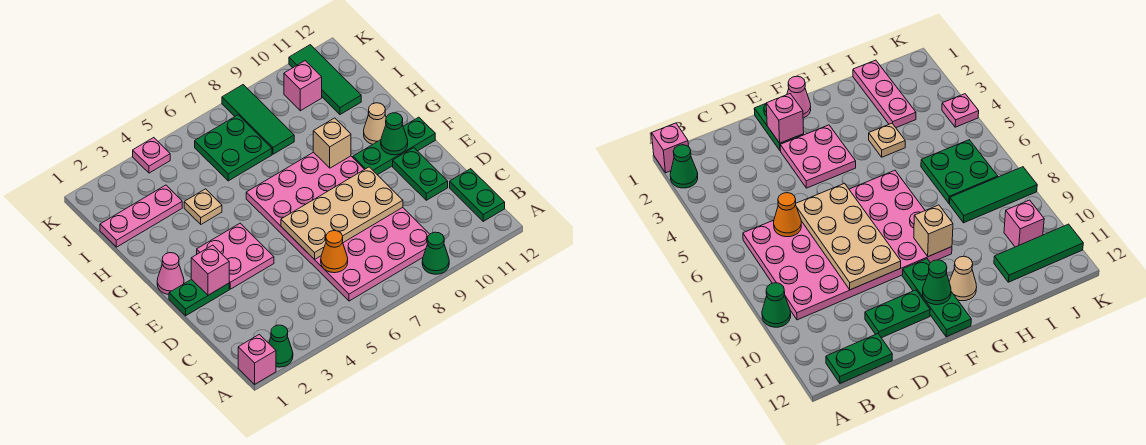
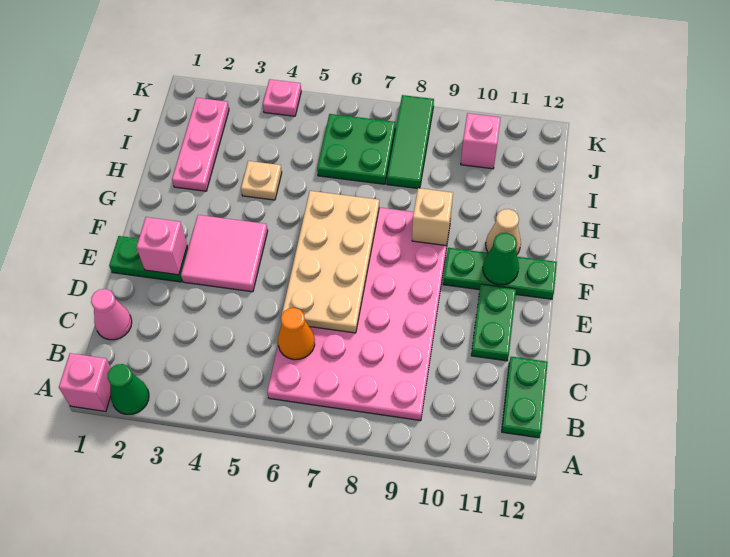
green 1x1 cone [422,232,449,274] -> none
tan 2x4 plate [281,167,403,260] -> tan 2x4 plate turned to [282,191,379,333]
pink 2x2 plate [197,223,274,289] -> pink 2x2 tile [181,215,268,292]
pink 1x1 cone [157,253,184,294] -> pink 1x1 cone moved to [91,289,132,340]
pink 1x3 plate [100,185,182,247] -> pink 1x3 plate turned to [172,98,229,191]
green 1x3 tile [289,45,361,115] -> none

